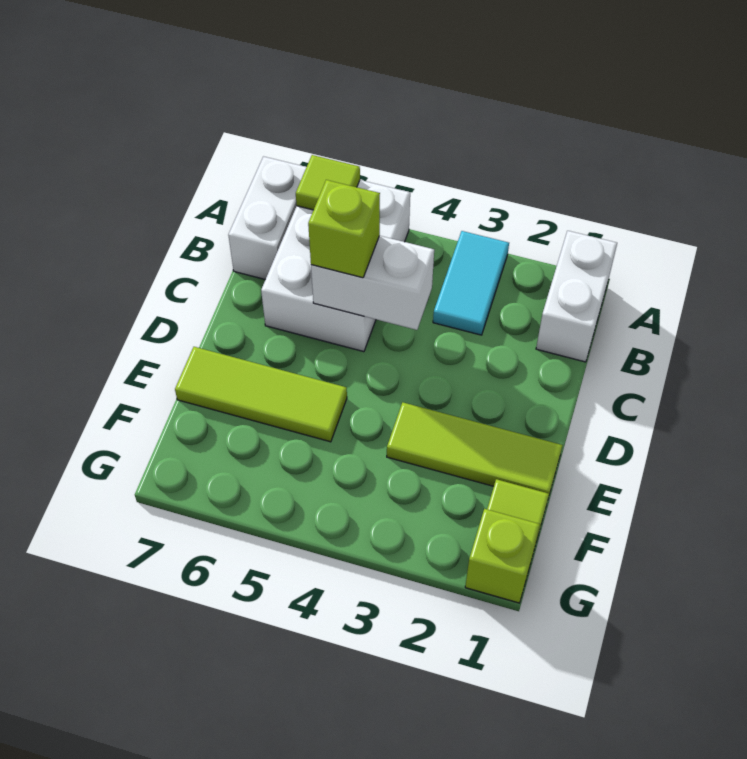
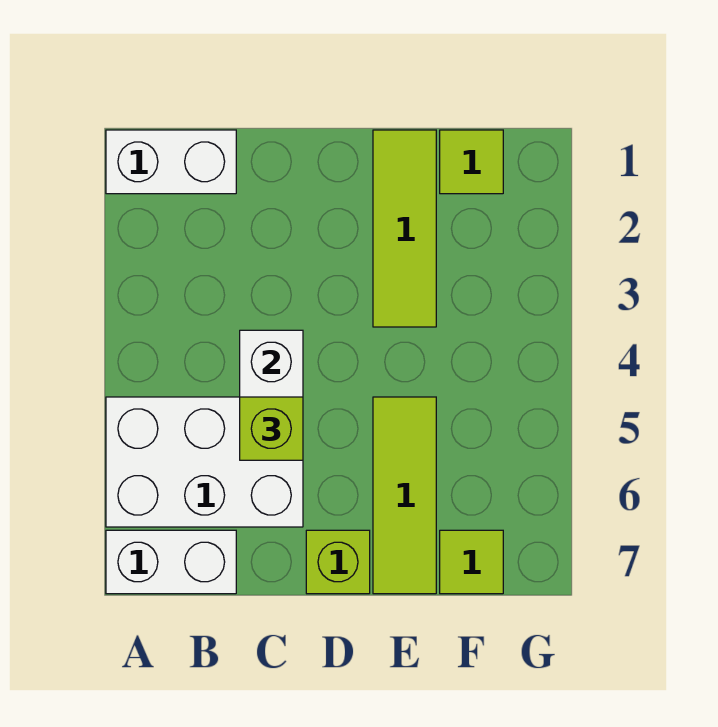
cyan 1x2 tile [433,231,509,335] -> none
lime 1x1 tile [296,155,360,210] -> lime 1x1 tile moved to [440,530,503,594]
lime 1x1 brick [465,509,540,603] -> lime 1x1 brick moved to [306,530,370,594]

